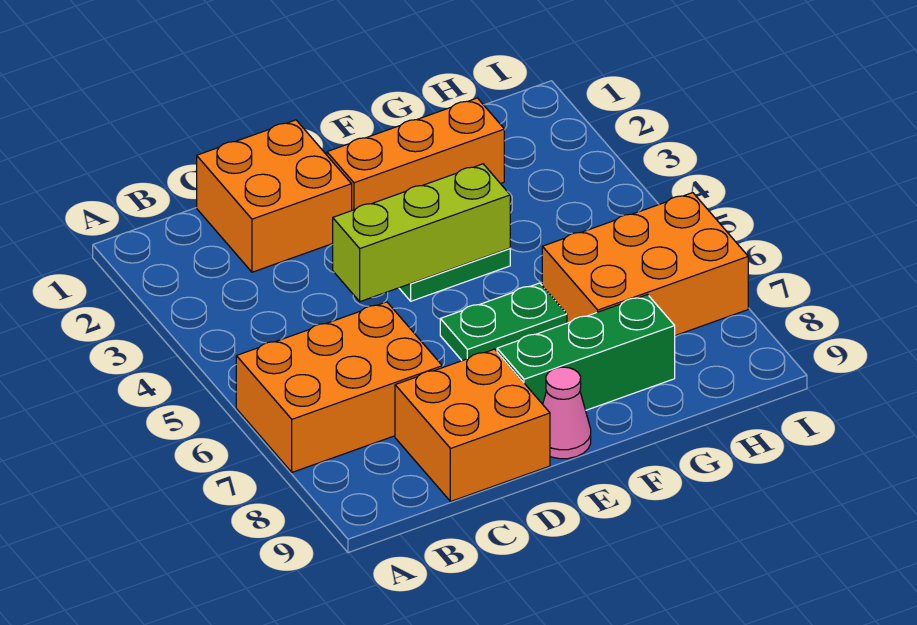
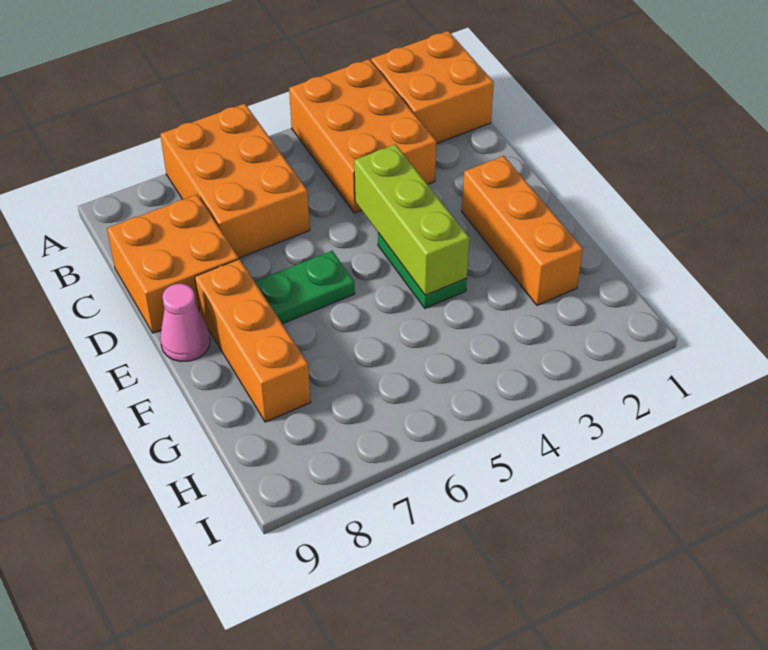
orange 2x2 brick [197,120,352,272] -> orange 2x2 brick moved to [371,31,494,144]
green 1x2 plate [440,283,567,361] -> green 1x2 plate turned to [255,251,355,324]
green 1x3 brick [497,295,675,410] -> orange 1x3 brick [195,259,311,422]
orange 2x3 brick [542,193,748,336] -> orange 2x3 brick moved to [289,59,436,213]

